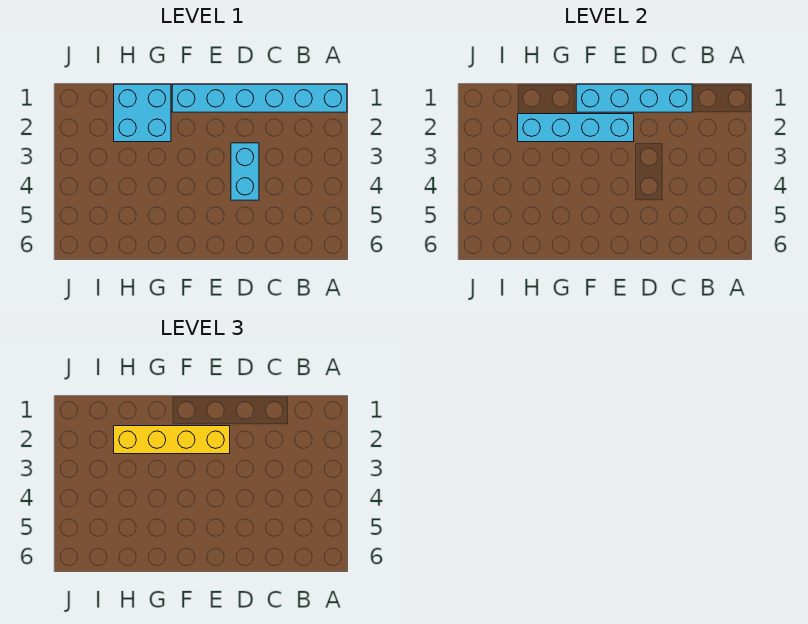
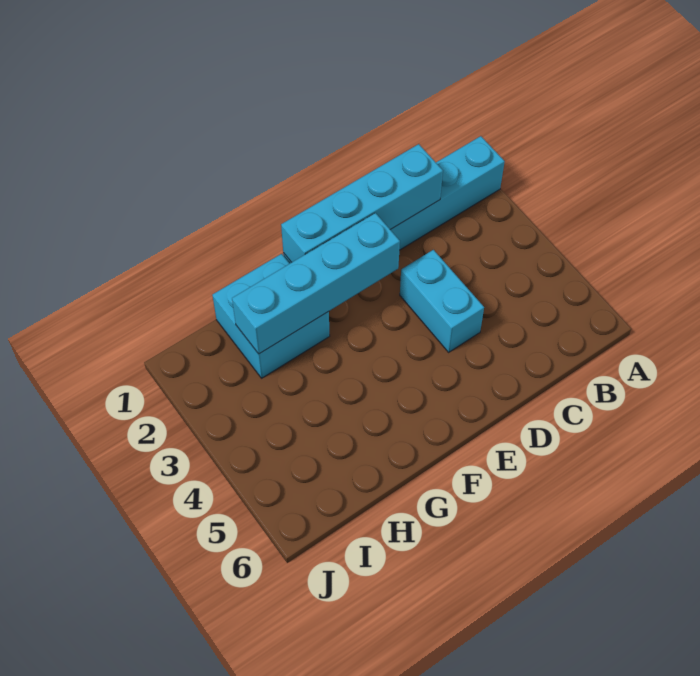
yellow 1x4 brick [114,426,230,454] -> none

